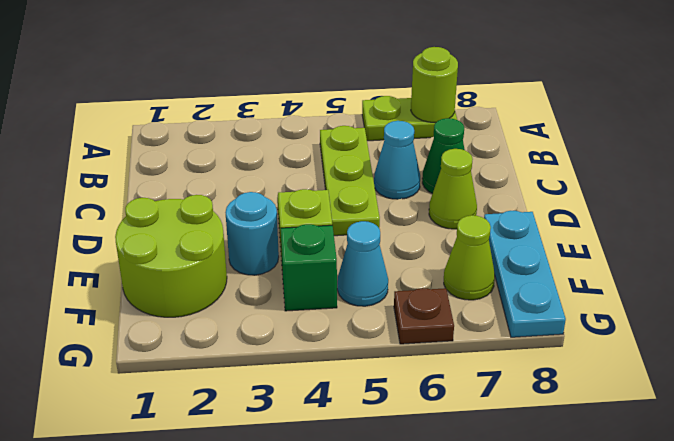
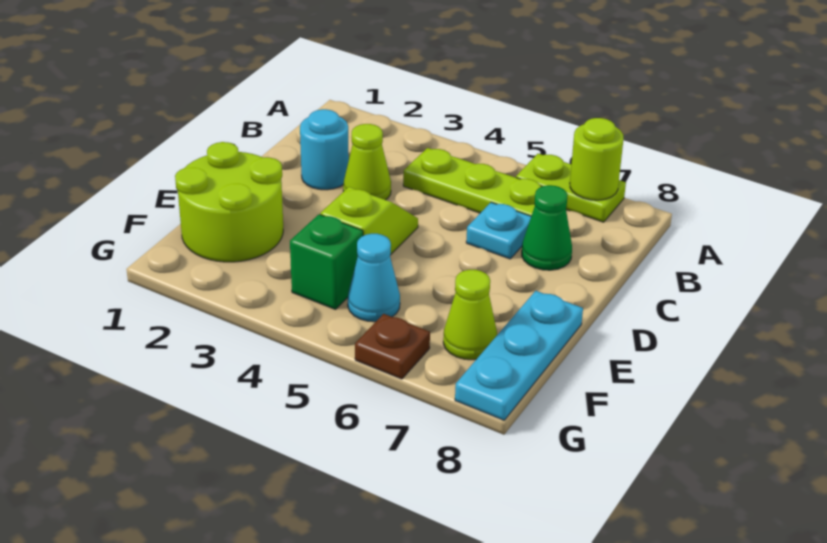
lime 1x3 plate [320,126,380,236] -> lime 1x3 plate turned to [403,148,542,216]
cyan 1x1 cone [374,121,420,199] -> cyan 1x1 plate [466,202,531,259]
lime 1x1 cone [429,149,477,229] -> lime 1x1 cone moved to [343,124,391,200]
cyan 1x1 round brick [225,192,279,275] -> cyan 1x1 round brick moved to [300,109,349,190]

